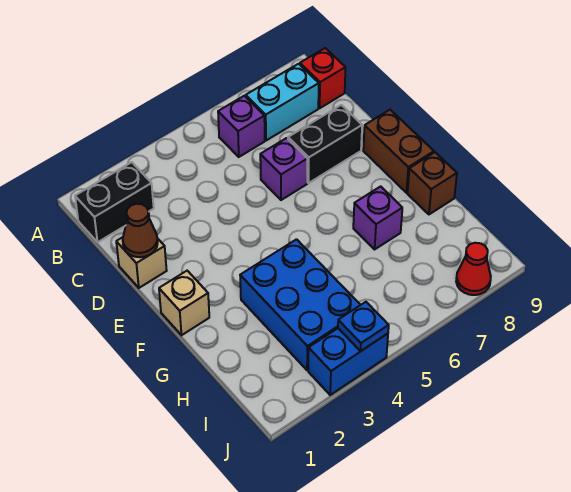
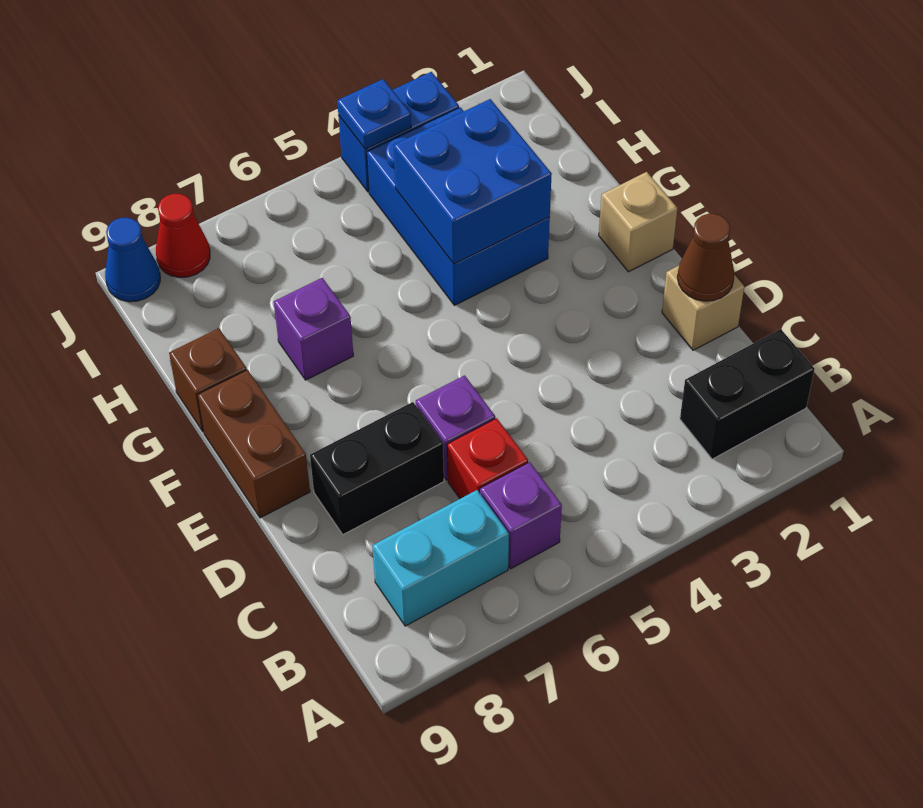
red 1x1 brick [300,48,346,108] -> red 1x1 brick moved to [447,418,528,499]
none -> blue 2x2 brick [394,99,552,264]
none -> blue 1x1 cone [105,218,160,302]

